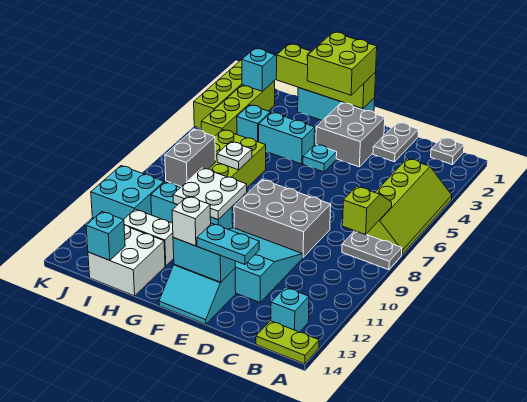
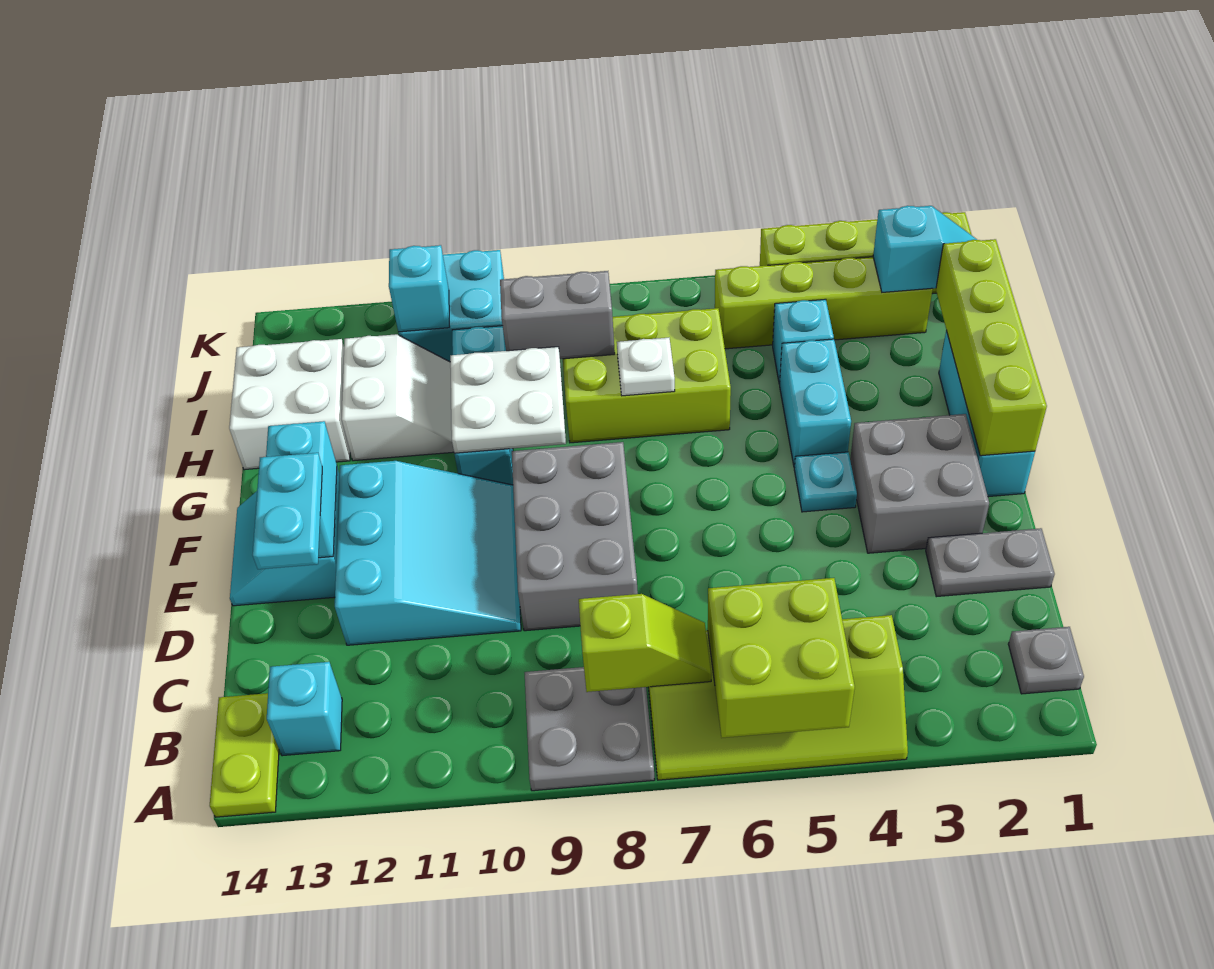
grey 1x2 plate [342,231,402,270] -> grey 2x2 plate [525,667,655,791]
lime 2x2 brick [307,32,377,95] -> lime 2x2 brick moved to [708,578,855,738]
white 1x1 brick [172,196,211,246] -> none
cyan 1x1 brick [86,212,125,260] -> cyan 1x1 brick moved to [389,245,449,332]

